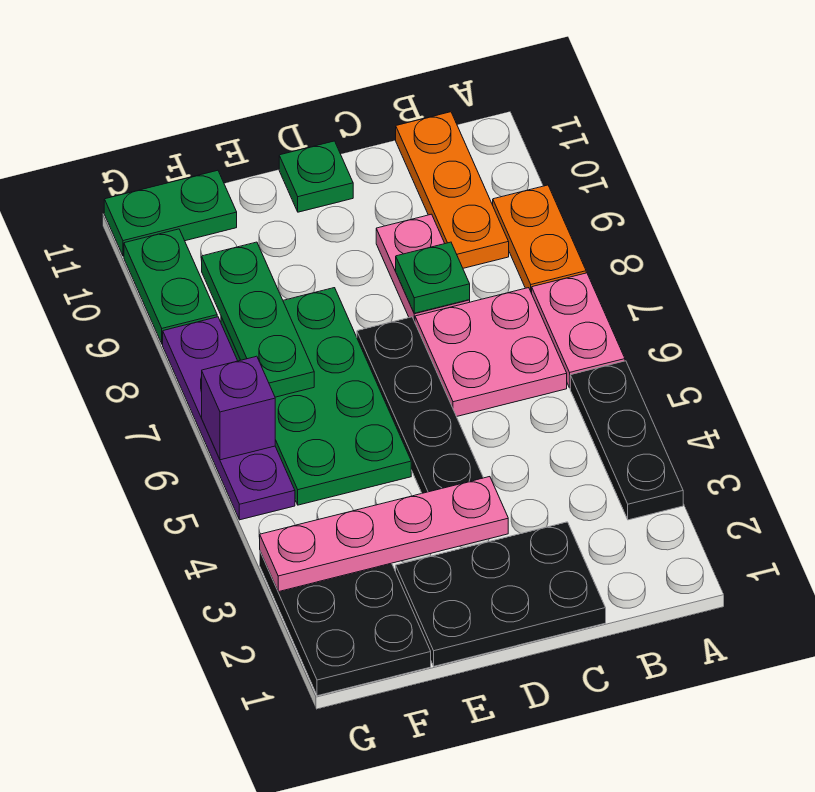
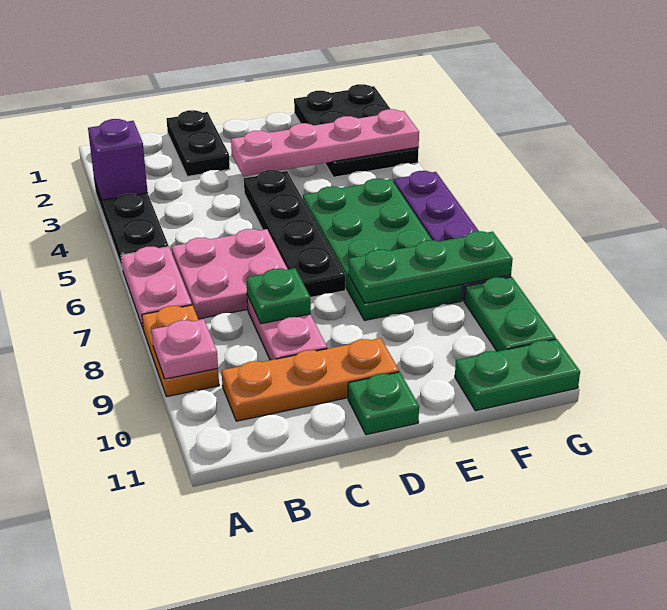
none -> pink 1x1 plate [152,319,218,379]
orange 1x3 plate [396,112,509,268] -> orange 1x3 plate turned to [222,338,399,421]
black 2x3 plate [396,522,606,666] -> black 1x2 plate [167,110,230,176]
green 1x3 plate [202,242,314,397] -> green 1x3 plate turned to [348,231,513,303]
purple 1x1 brick [202,356,275,460] -> purple 1x1 brick moved to [88,119,148,200]

